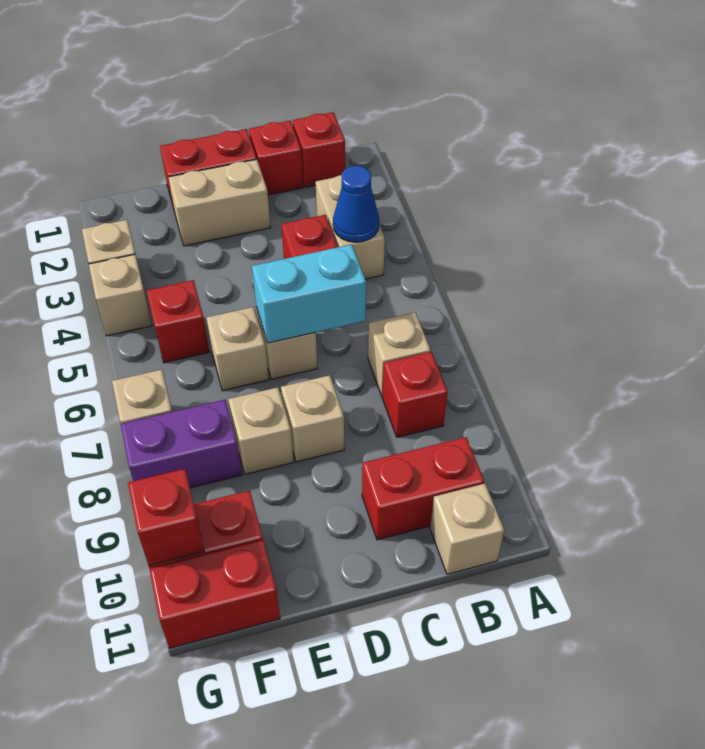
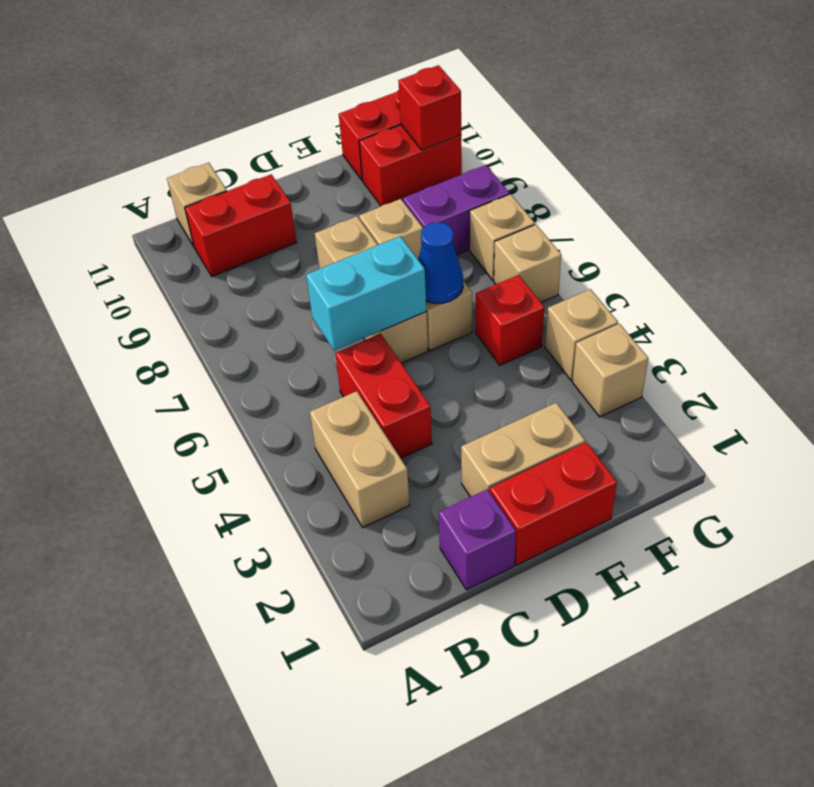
red 1x1 brick [293,112,345,187] -> none
blue 1x1 cone [333,166,379,242] -> blue 1x1 cone moved to [418,222,463,304]
tan 1x1 brick [368,312,431,396] -> tan 1x1 brick moved to [494,225,561,302]
red 1x1 brick [382,352,448,437] -> none
red 1x1 brick [249,121,303,195] -> purple 1x1 brick [439,489,516,590]

